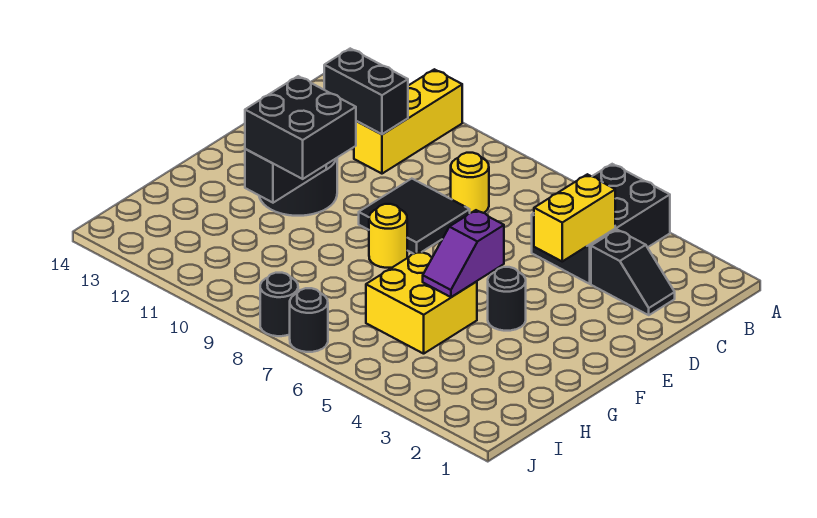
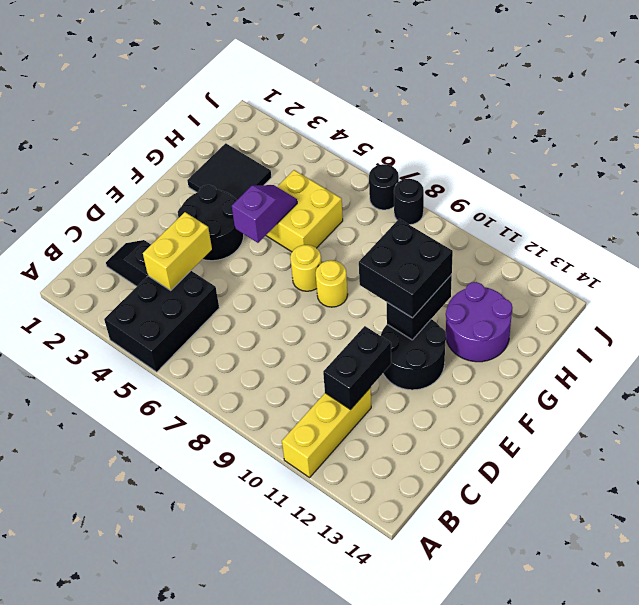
yellow 1x1 round brick [451,153,489,213] -> yellow 1x1 round brick moved to [290,245,321,291]
black 1x2 brick [324,49,408,134] -> black 1x2 brick turned to [323,326,391,409]
black 2x2 tile [359,179,470,254] -> black 2x2 tile moved to [187,143,271,200]
black 1x1 round brick [488,267,526,331] -> black 2x2 round brick [178,185,244,261]
none -> purple 2x2 round brick [446,282,513,362]

